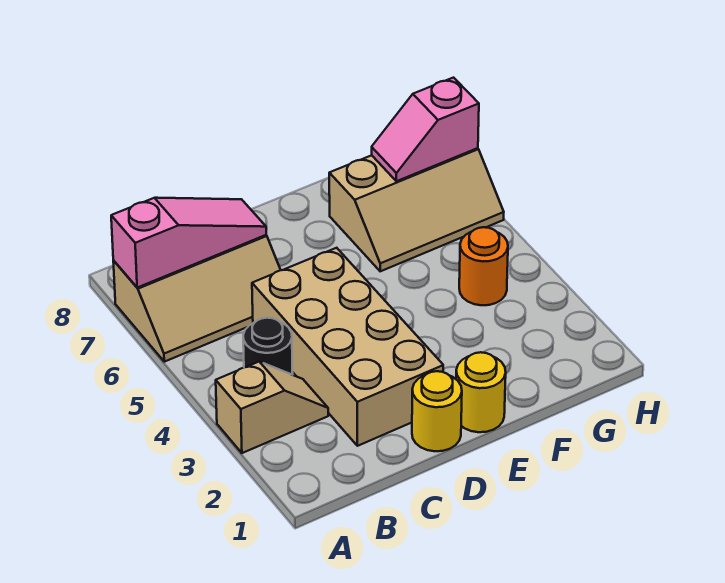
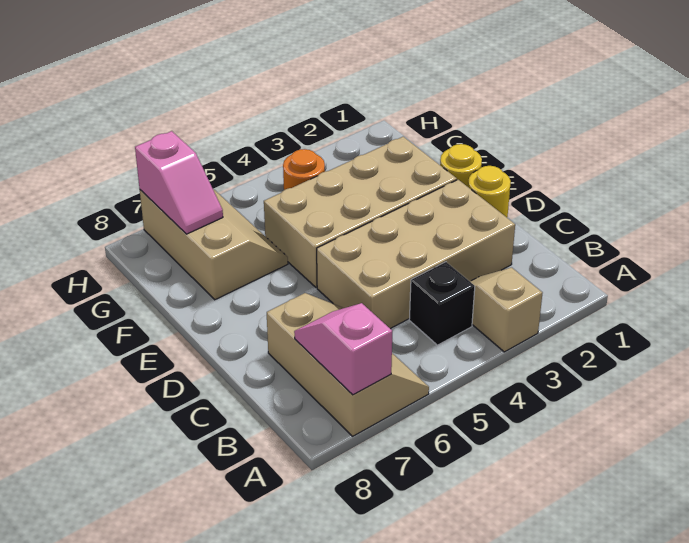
pink 1x3 slope [111,198,266,287] -> pink 1x2 slope [294,303,392,395]
black 1x1 round brick [243,318,293,375] -> black 1x1 brick [409,262,475,345]
none -> tan 2x4 brick [264,137,457,287]

